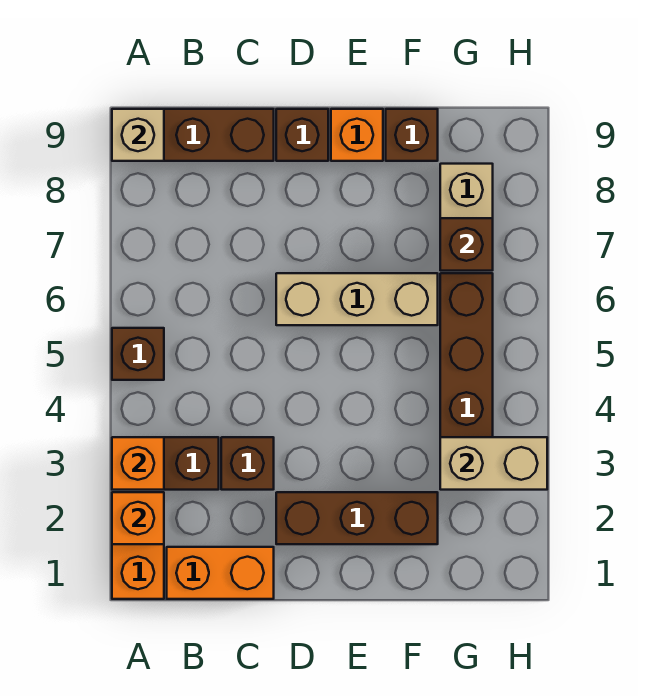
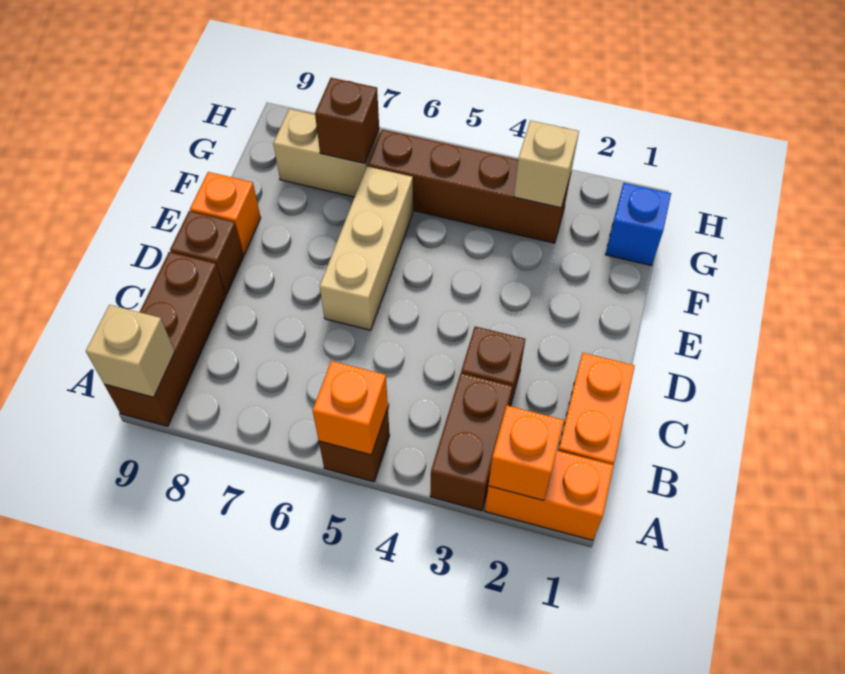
orange 1x1 brick [112,437,164,490] -> orange 1x1 brick moved to [313,361,388,455]
brown 1x3 brick [276,492,438,544] -> none
brown 1x1 brick [386,109,438,161] -> none
none -> blue 1x1 brick [605,183,671,266]
tan 1x2 brick [440,437,547,490] -> tan 1x1 brick [514,121,579,208]

